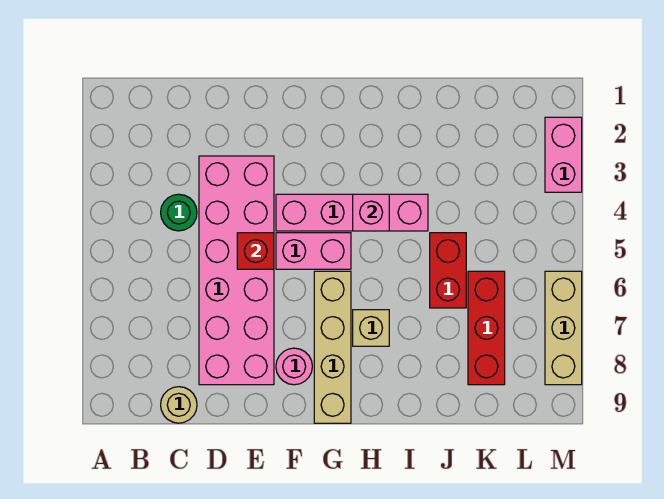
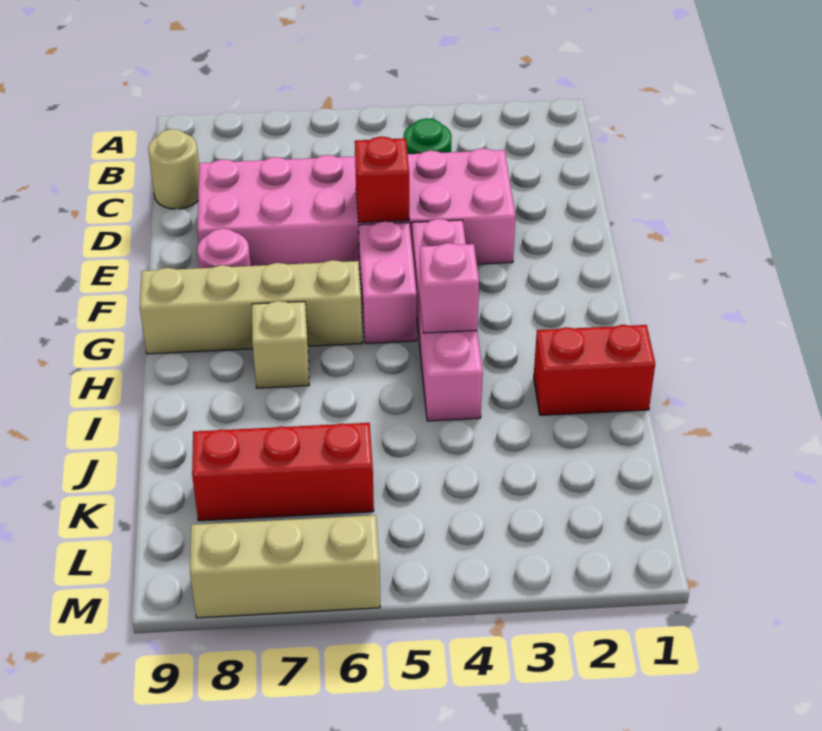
red 1x2 brick [430,233,466,308] -> red 1x2 brick moved to [534,325,655,415]
pink 1x2 brick [545,117,582,192] -> none

